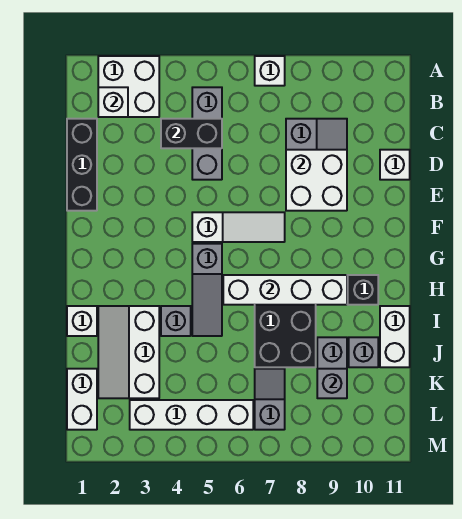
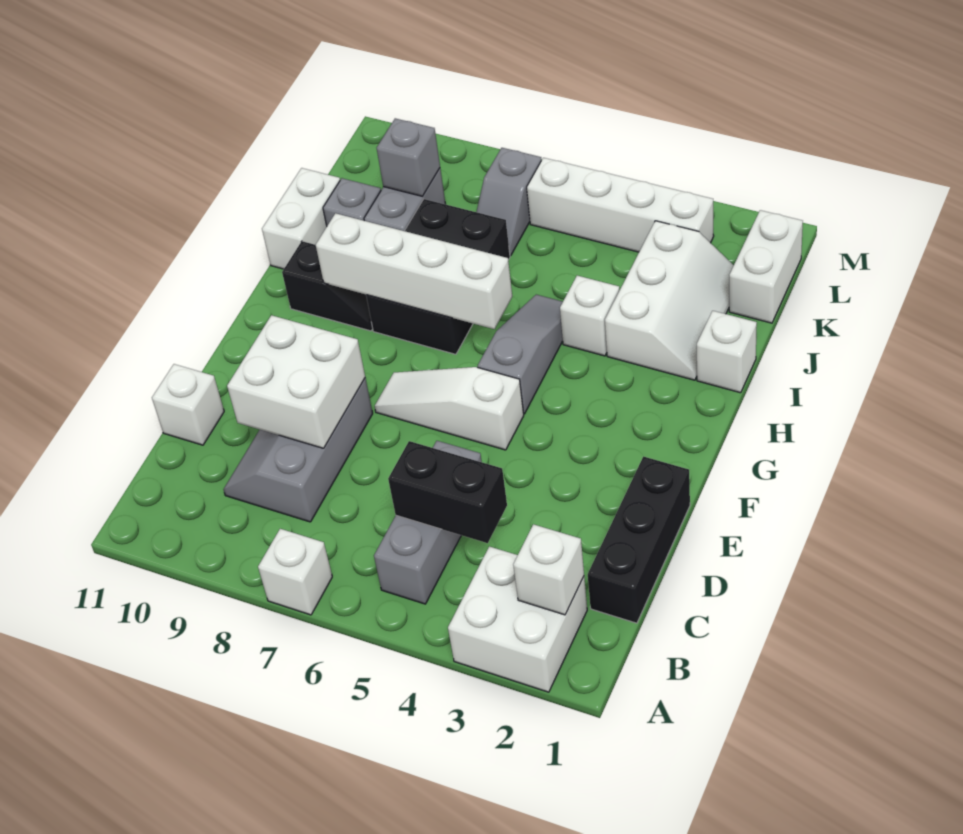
grey 1x1 brick [161,306,191,336] -> white 1x1 brick [560,276,620,356]

